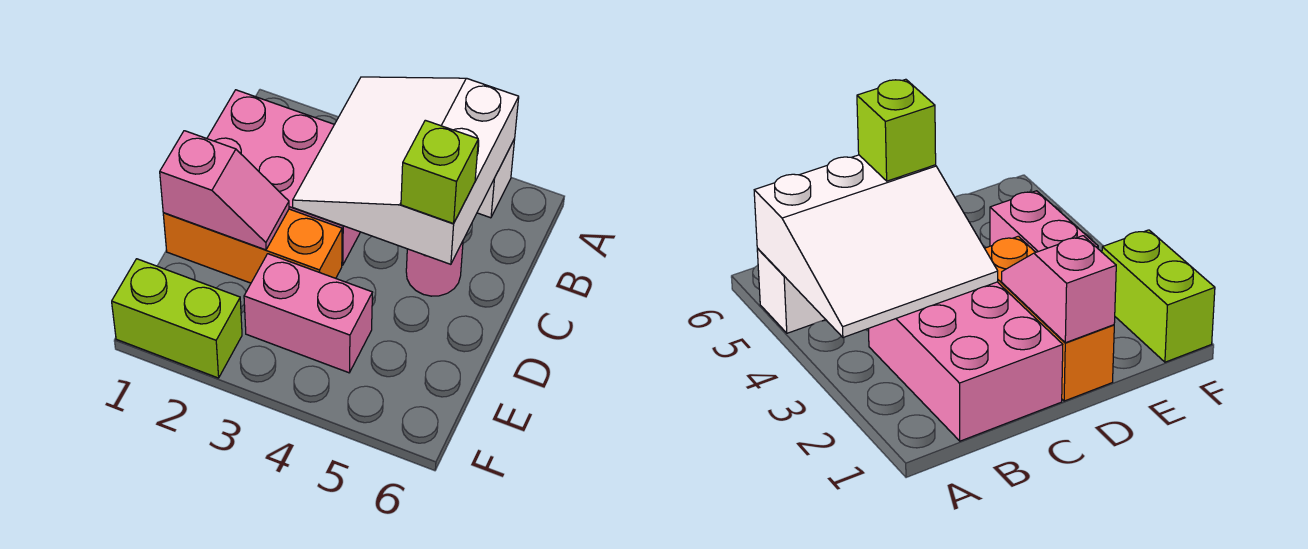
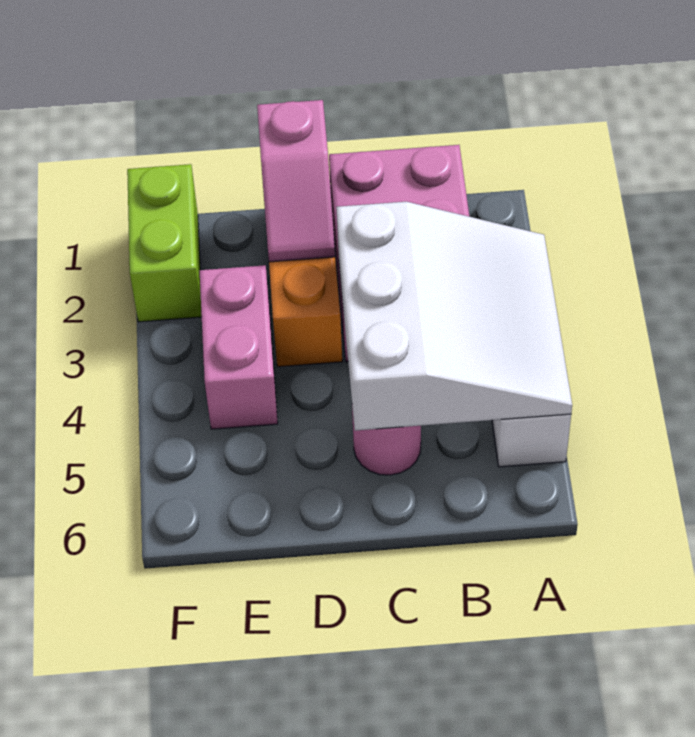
white 3x3 slope [293,77,519,264] -> white 3x3 slope turned to [336,202,572,431]
lime 1x1 brick [401,120,478,224] -> none

